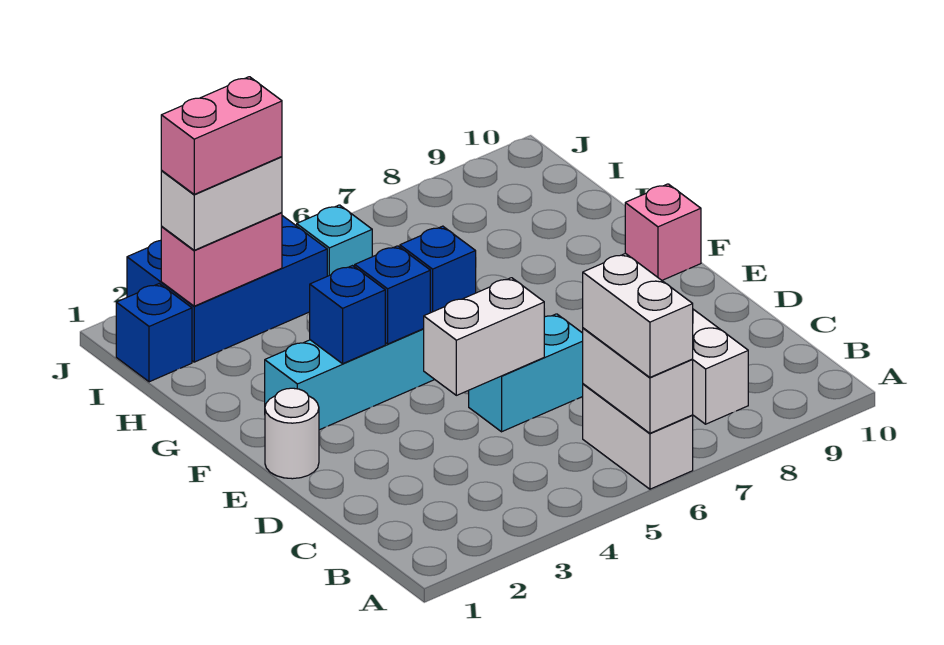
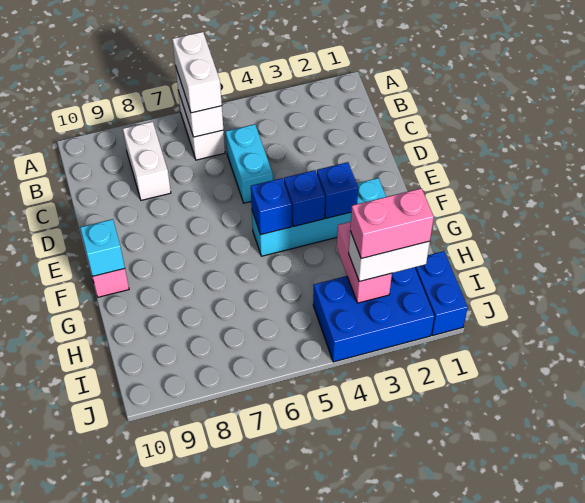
white 1x2 brick [424,278,545,395] -> none
cyan 1x2 brick [469,314,583,432] -> cyan 1x2 brick turned to [225,124,273,203]
white 1x1 round brick [265,388,319,479] -> none
blue 1x1 brick [116,284,192,382] -> blue 1x2 brick [415,251,468,336]
pink 1x2 brick [161,212,282,306] -> pink 1x2 brick turned to [337,222,392,303]
cyan 1x1 brick [297,205,372,276] -> cyan 1x1 brick moved to [80,219,125,276]

